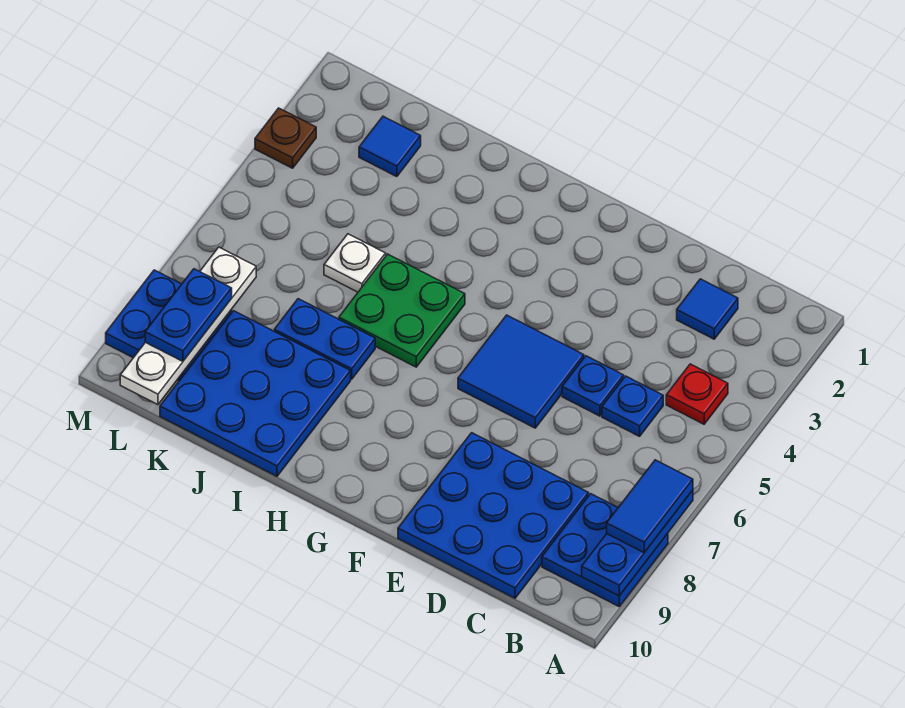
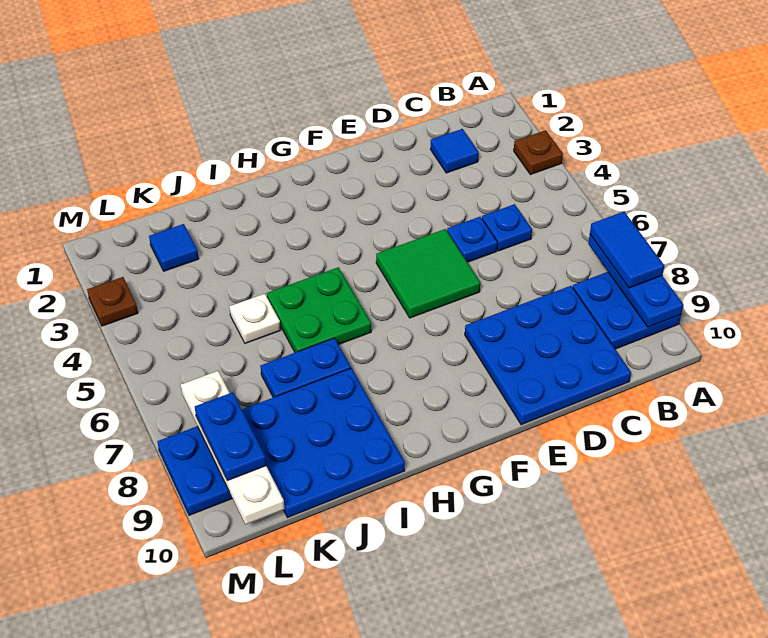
none -> brown 1x1 plate [514,130,563,175]
red 1x1 plate [666,364,728,424] -> none
blue 2x2 tile [458,315,584,428] -> green 2x2 tile [376,229,480,318]

